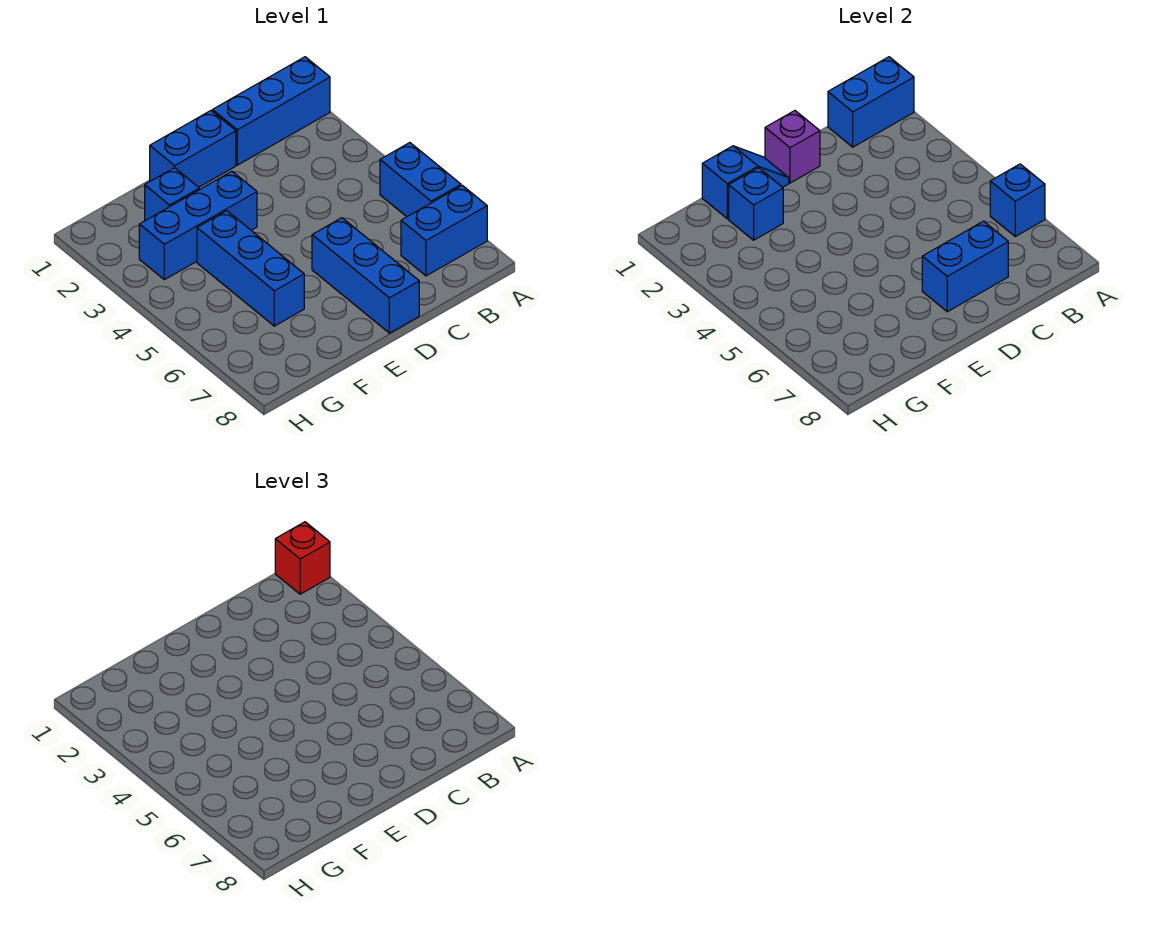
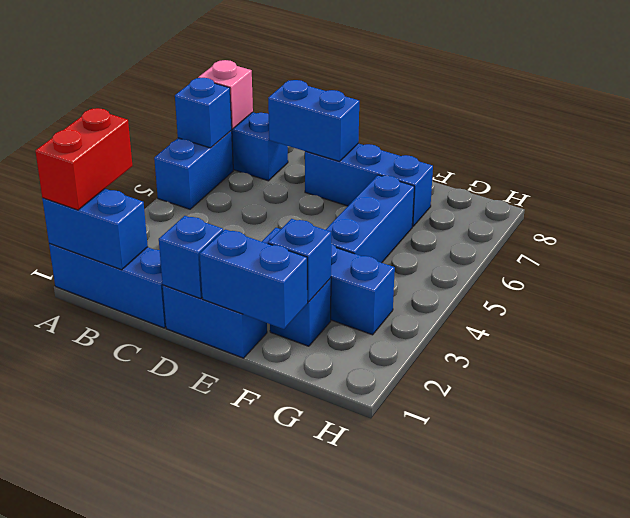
red 1x1 brick [275,522,330,594] -> red 1x2 brick [36,108,132,210]
none -> pink 1x1 brick [198,60,253,129]
purple 1x1 brick [765,111,820,183] -> blue 1x1 brick [159,216,223,299]
blue 1x3 brick [312,218,419,333] -> blue 1x3 brick turned to [305,144,433,227]
blue 1x2 slope [702,146,789,219] -> blue 1x2 brick [200,229,308,329]

